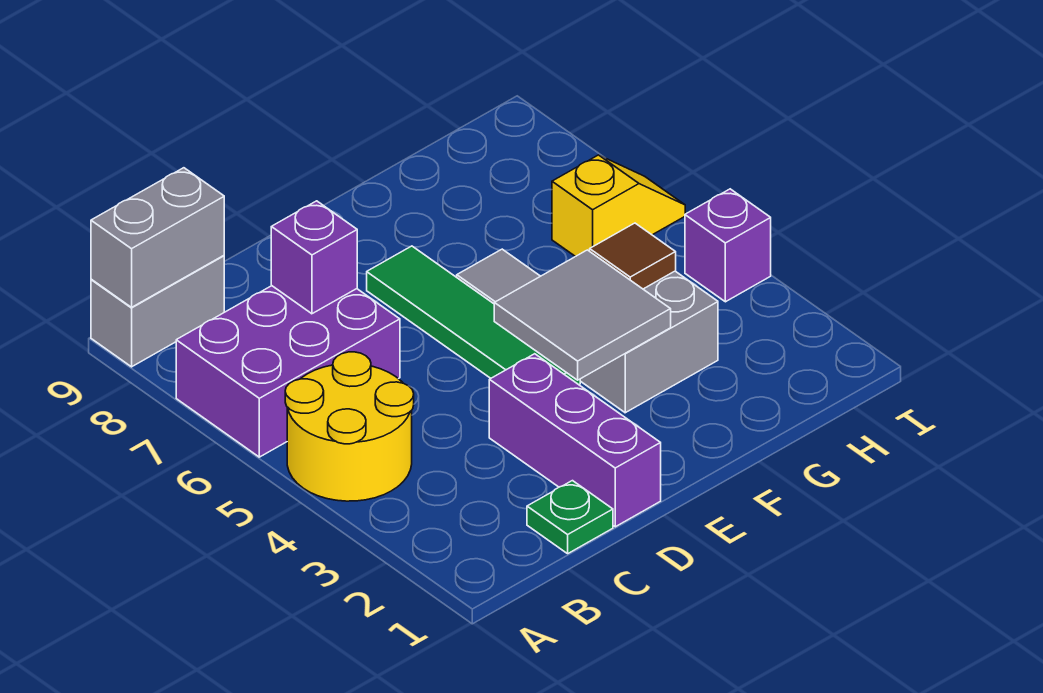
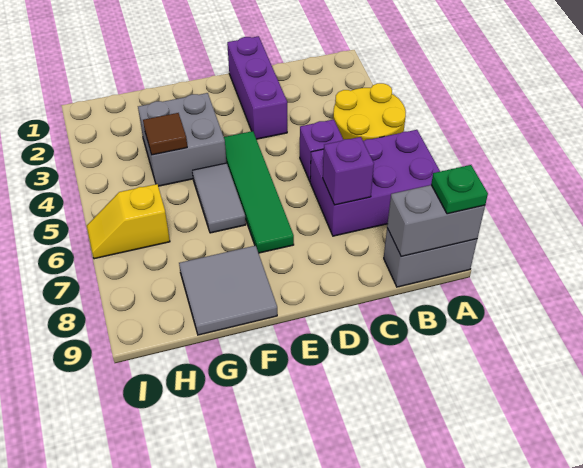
green 1x1 plate [527,481,613,554] -> green 1x1 plate moved to [431,165,488,214]
grey 2x2 tile [494,250,671,380] -> grey 2x2 tile moved to [179,246,277,335]
purple 1x1 brick [685,189,771,302] -> purple 1x1 brick moved to [300,120,343,181]

